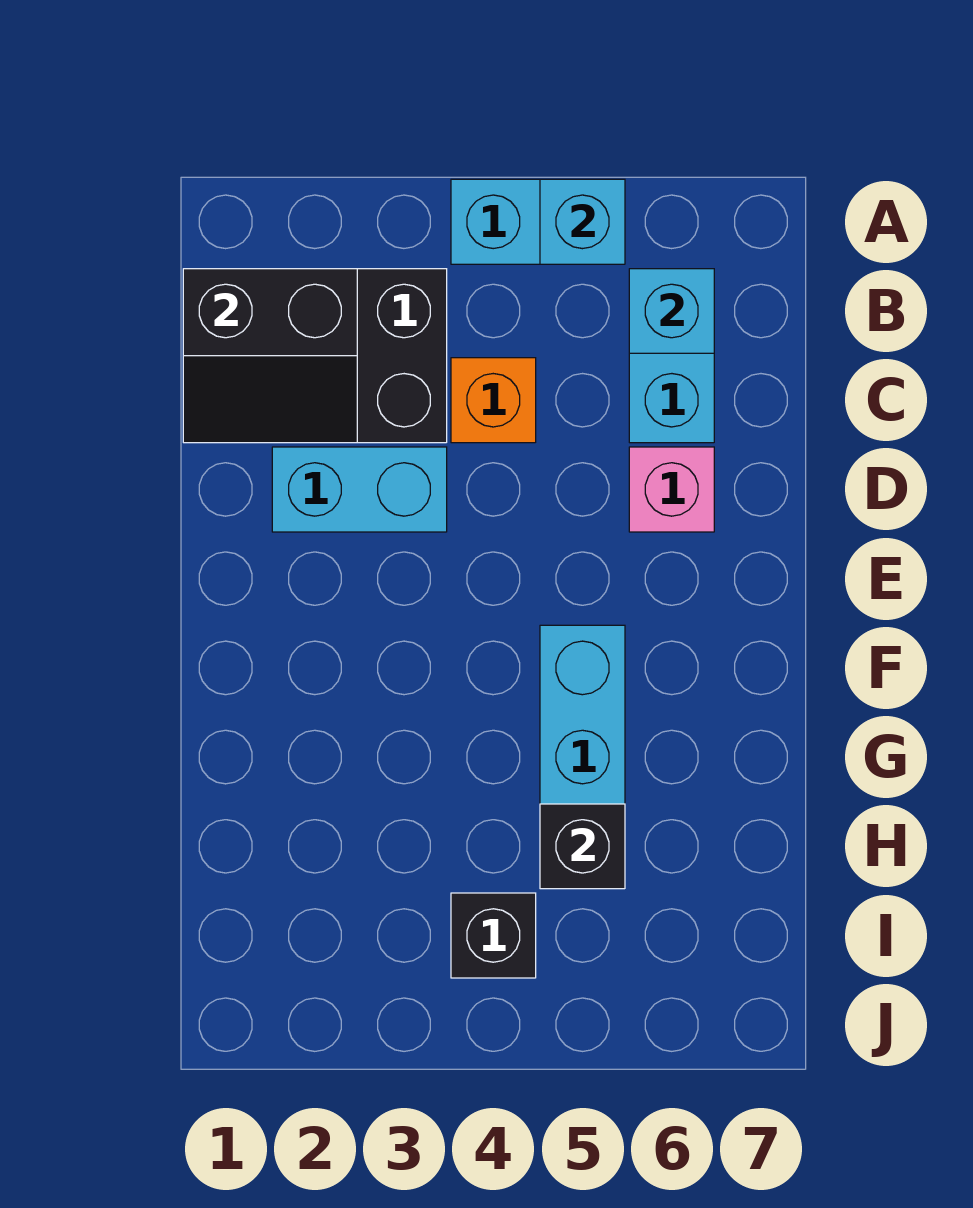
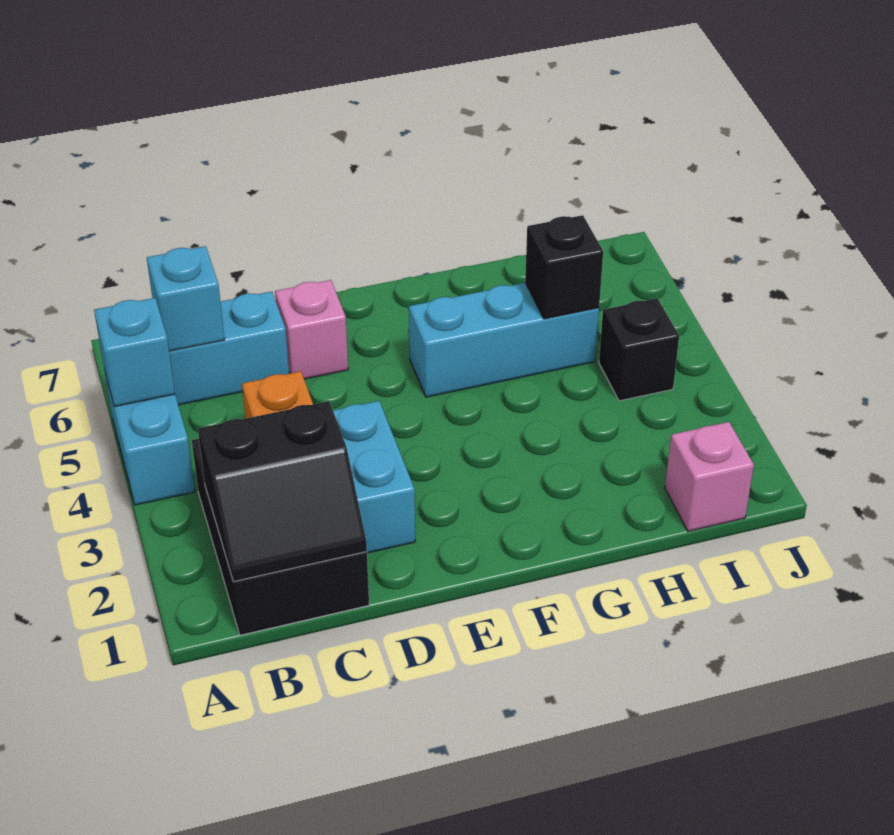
black 2x2 slope [183,269,357,443] -> black 2x2 slope turned to [198,401,367,582]
none -> pink 1x1 brick [665,422,754,531]

